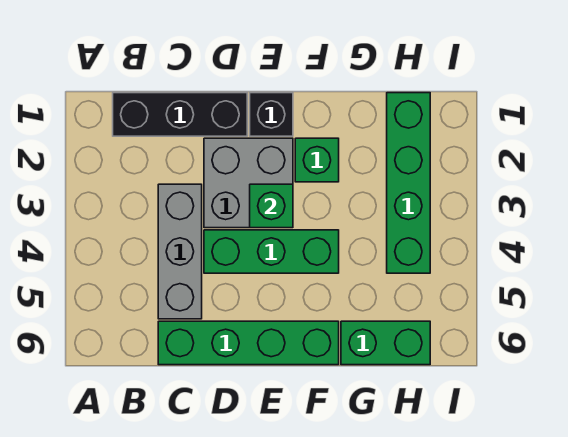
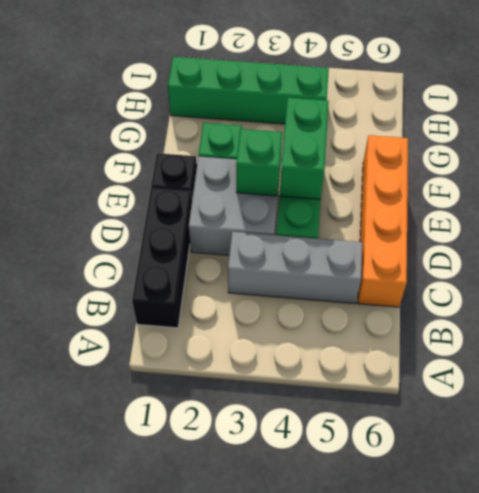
green 1x4 brick [158,321,339,365] -> orange 1x4 brick [358,135,408,307]
green 1x2 brick [341,321,430,365] -> green 1x2 brick moved to [280,98,329,199]

